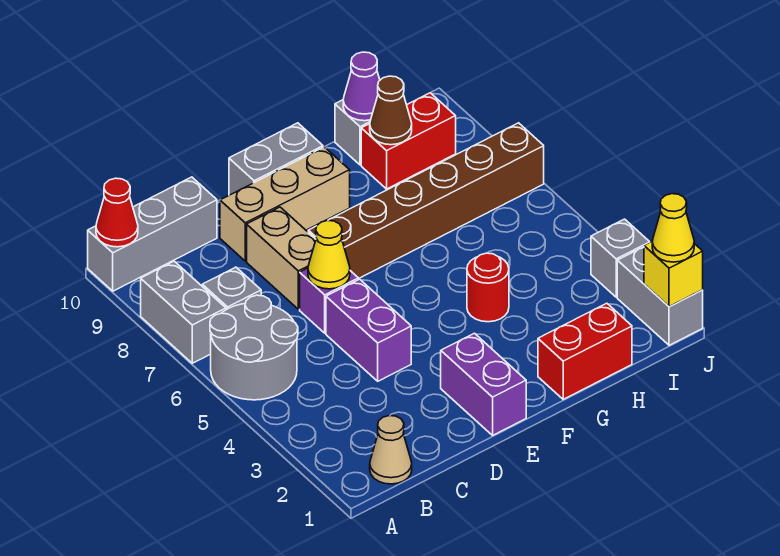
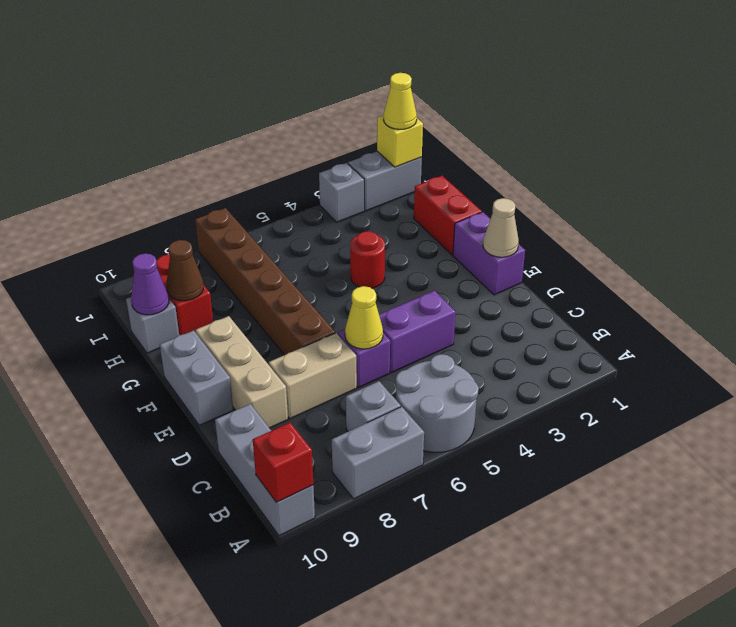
red 1x1 cone [96,178,138,247] -> red 1x1 brick [253,423,313,502]
tan 1x1 cone [370,416,412,484] -> tan 1x1 cone moved to [483,198,519,257]
purple 1x2 brick [441,333,526,435] -> purple 1x2 brick turned to [453,212,525,295]

